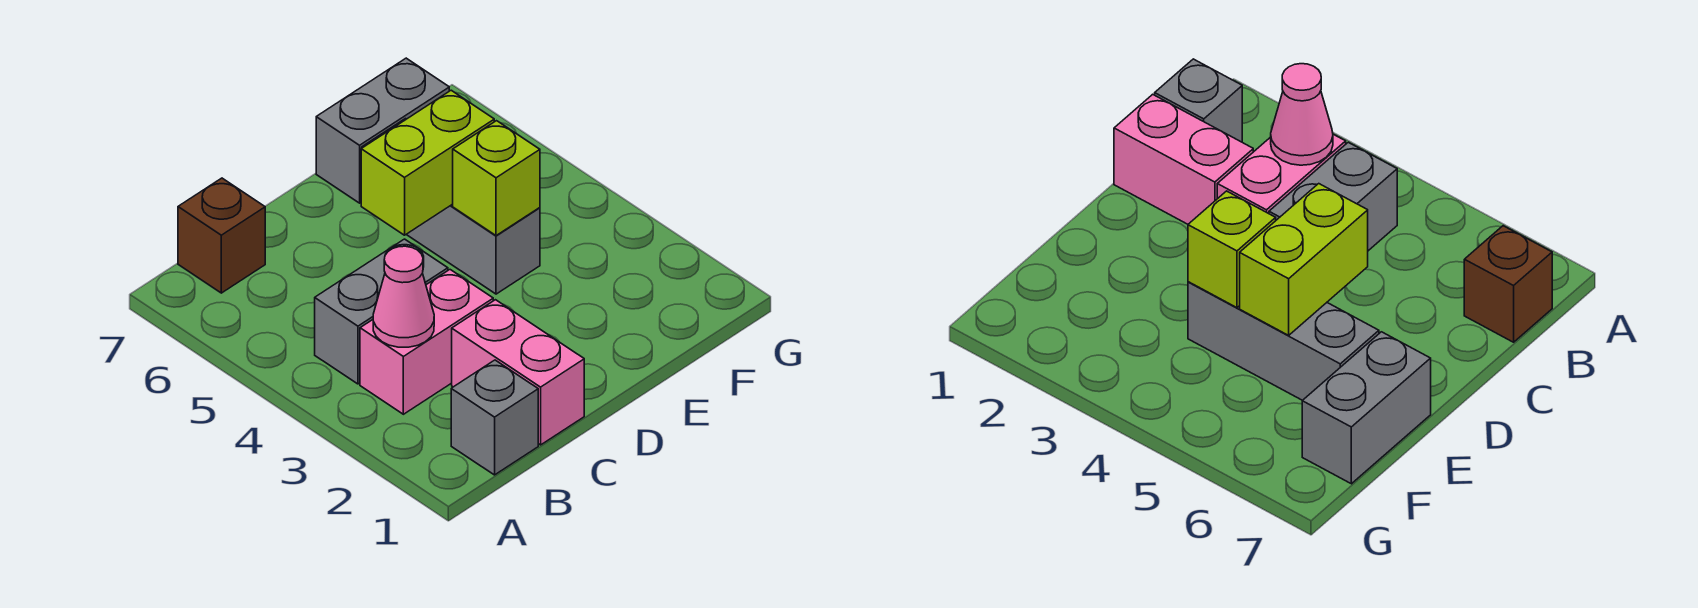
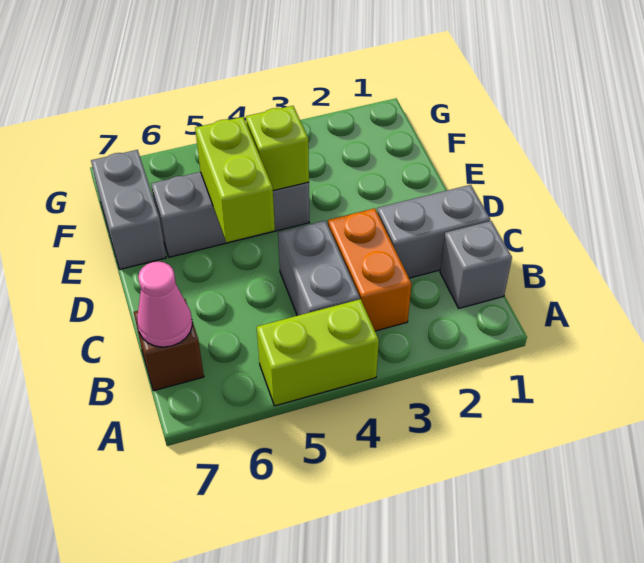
none -> lime 1x2 brick [257,299,379,406]
pink 1x2 brick [360,270,493,414] -> orange 1x2 brick [328,208,412,331]
pink 1x1 cone [373,246,434,347] -> pink 1x1 cone moved to [137,262,192,347]
pink 1x2 brick [452,300,584,445] -> grey 1x2 brick [377,185,490,278]

